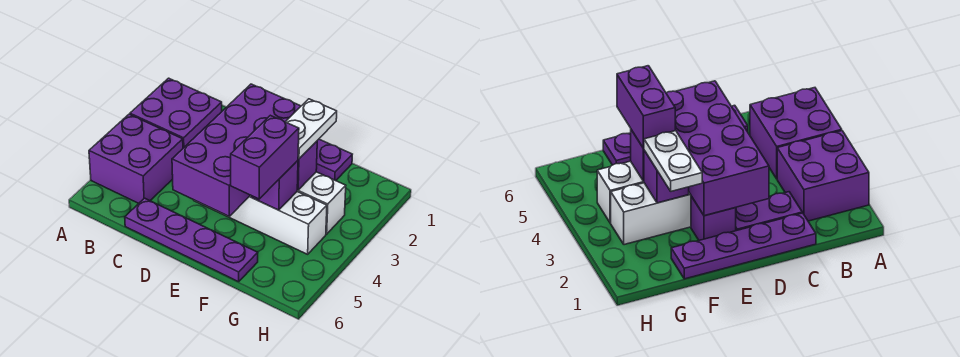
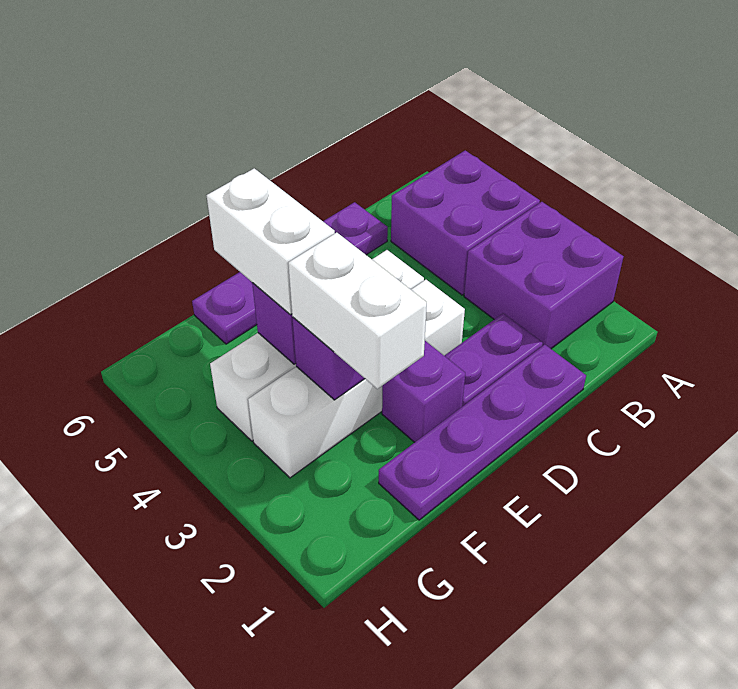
purple 2x4 brick [172,84,301,216] -> none
white 1x2 plate [286,99,337,159] -> white 1x2 brick [288,232,427,389]
purple 1x2 brick [231,115,299,199] -> white 1x2 brick [207,168,335,315]

